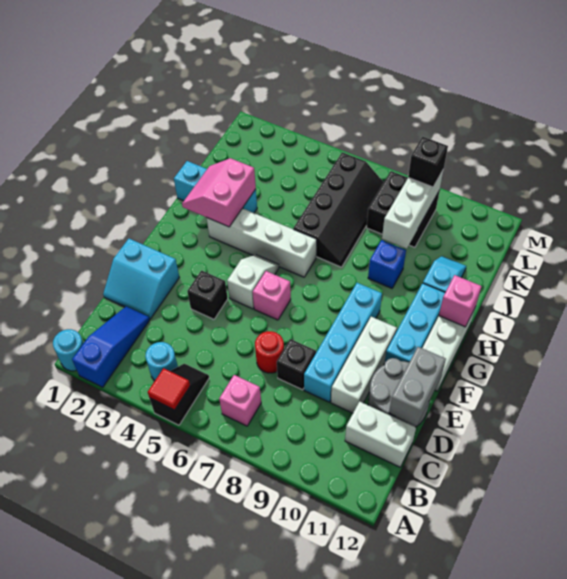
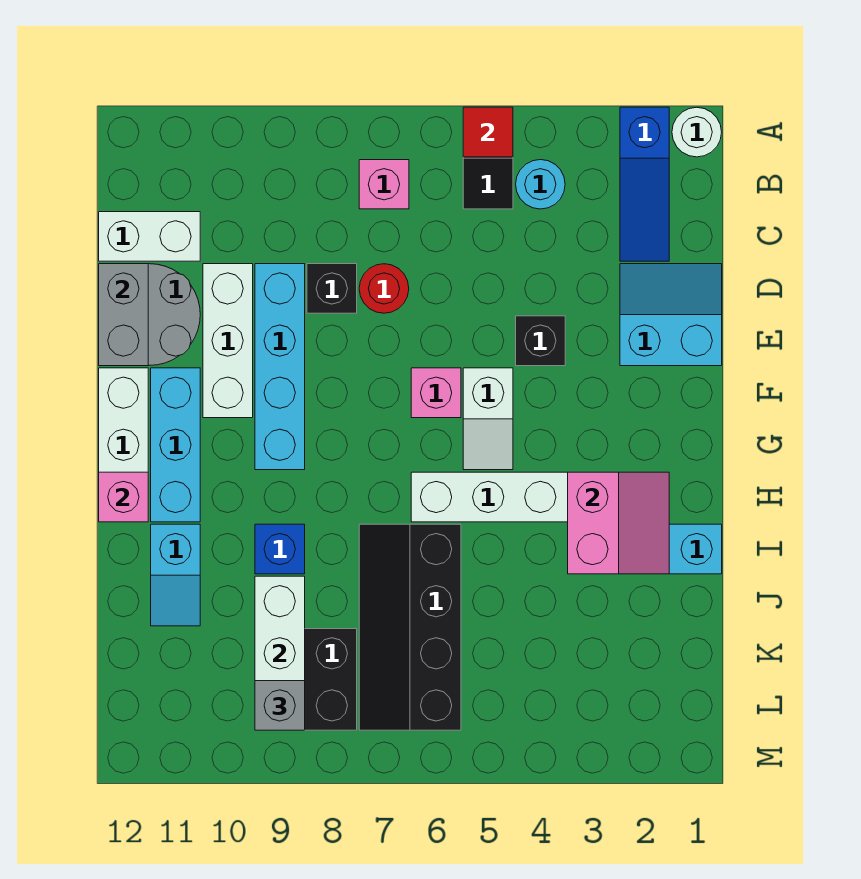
cyan 1x1 round brick [53,329,84,371] -> white 1x1 round brick [672,107,722,157]
black 1x1 brick [408,137,448,187] -> grey 1x1 brick [255,681,305,730]

